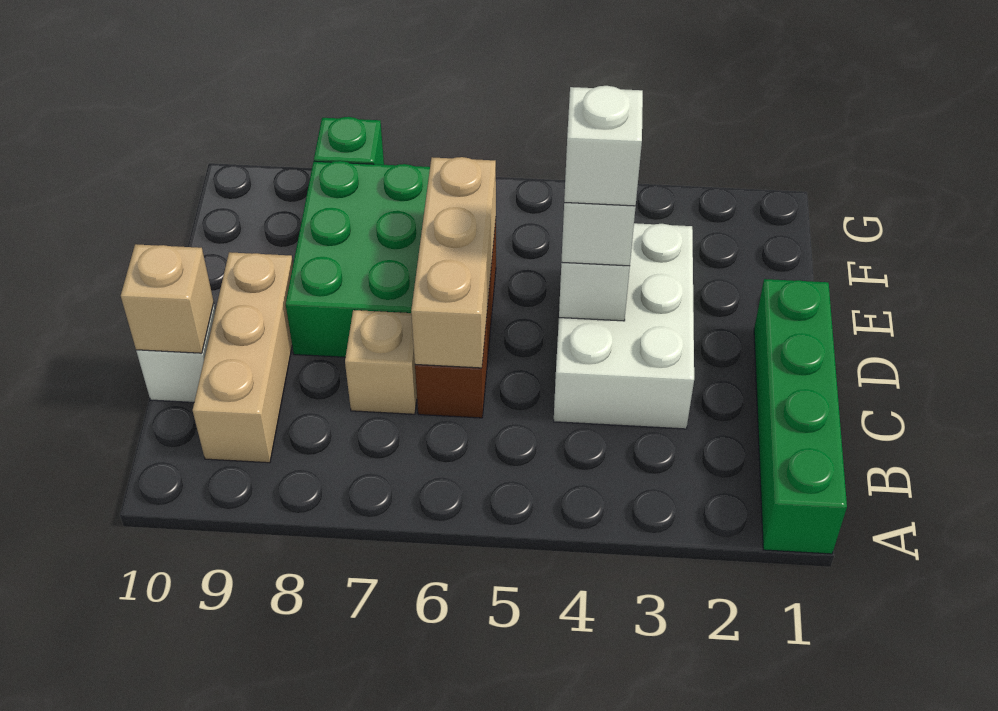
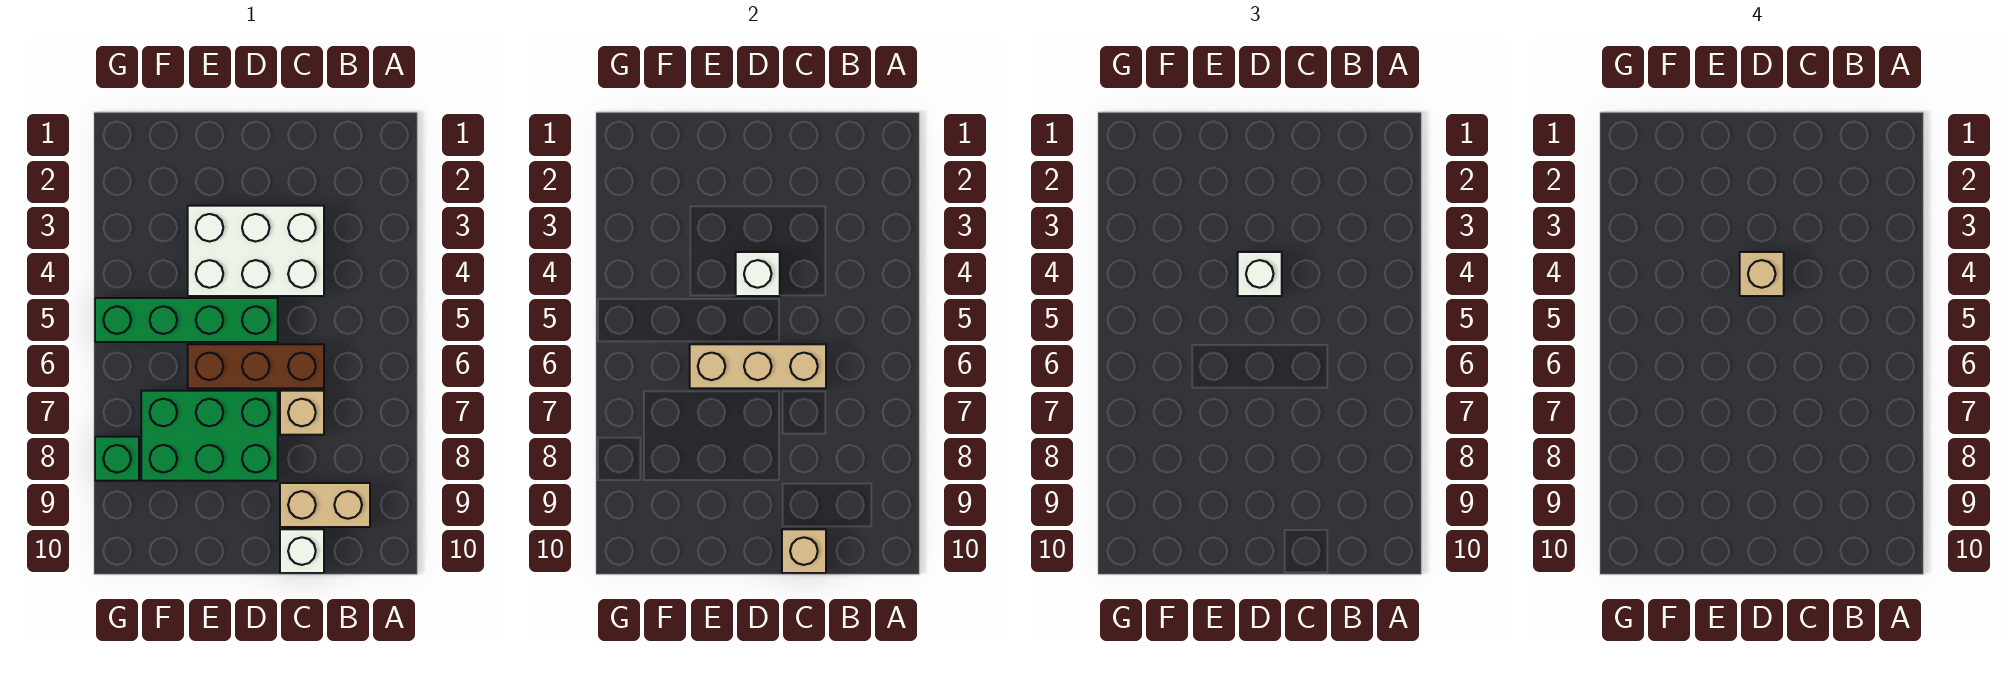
green 1x4 brick [754,279,847,554] -> green 1x4 brick moved to [95,298,278,342]
tan 1x3 brick [193,252,293,463] -> tan 1x2 brick [280,483,370,527]
white 1x1 brick [564,86,643,206] -> tan 1x1 brick [1740,252,1784,296]

